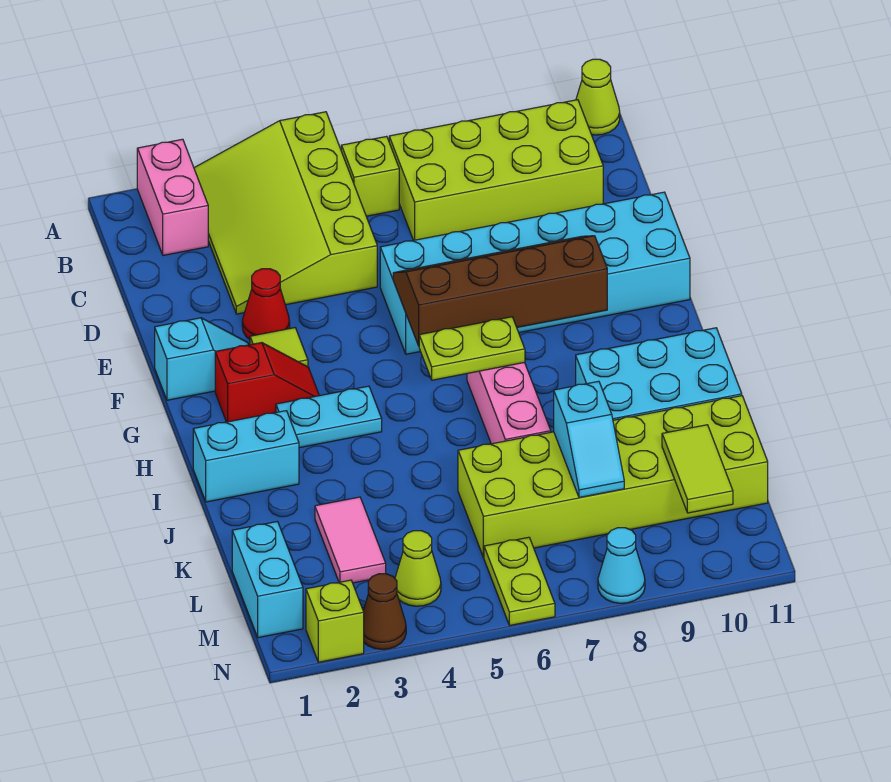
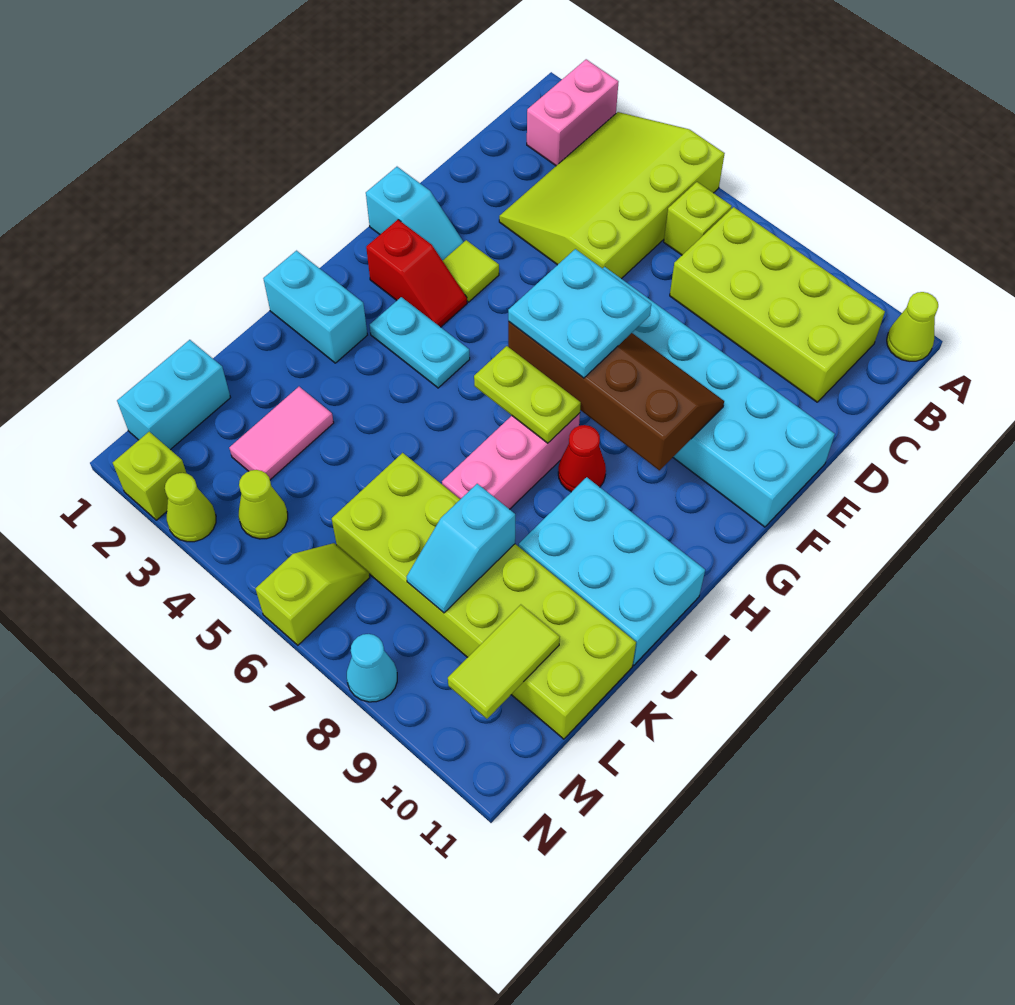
red 1x1 cone [242,269,290,339] -> red 1x1 cone moved to [558,425,606,492]
none -> cyan 2x2 plate [508,249,651,378]
lime 1x2 plate [484,537,555,625] -> lime 1x2 slope [255,543,370,645]
brown 1x1 cone [363,574,406,649] -> lime 1x1 cone [165,473,216,542]

